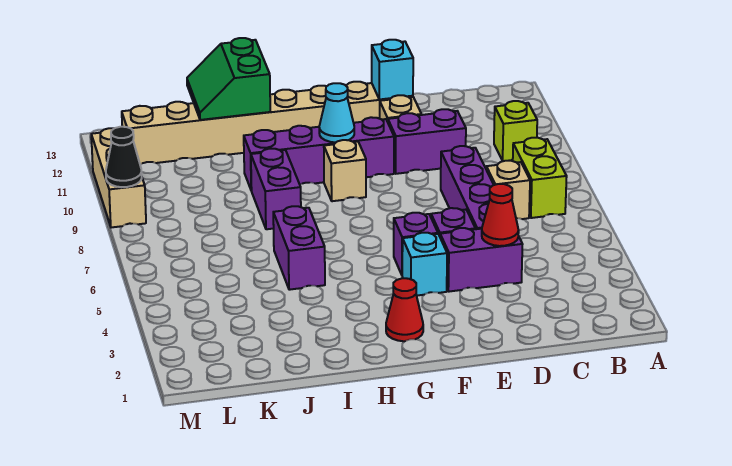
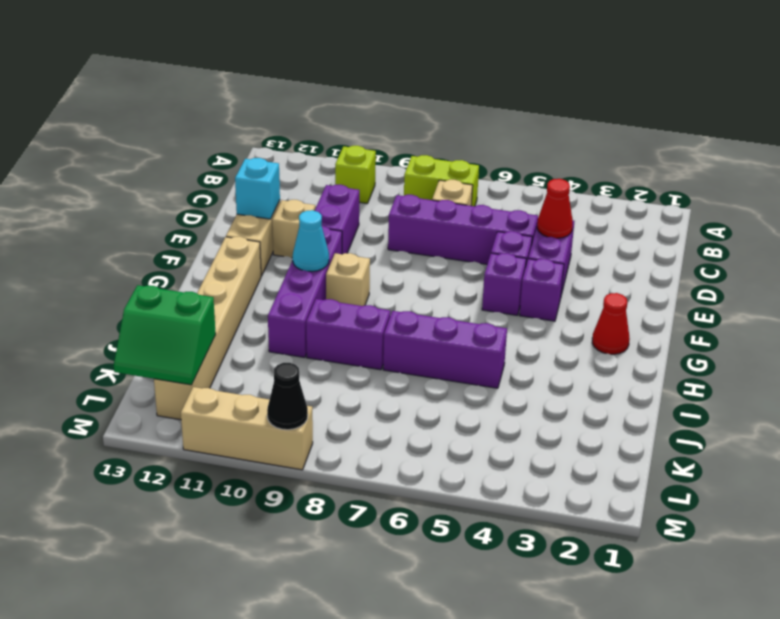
cyan 1x1 brick [402,233,447,296] -> purple 1x1 brick [519,259,564,321]
purple 1x2 brick [273,206,325,290] -> purple 1x3 brick [383,311,507,388]
green 2x2 slope [187,38,270,120] -> green 2x2 slope moved to [114,285,216,385]

